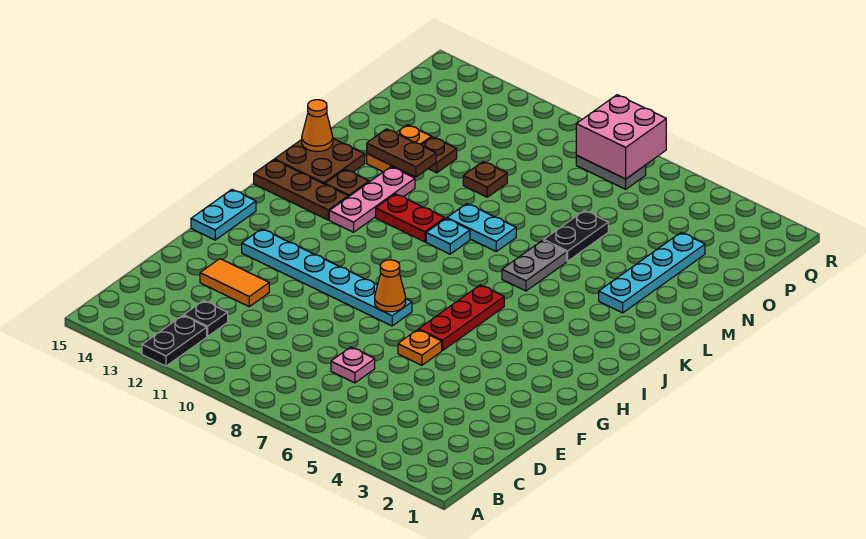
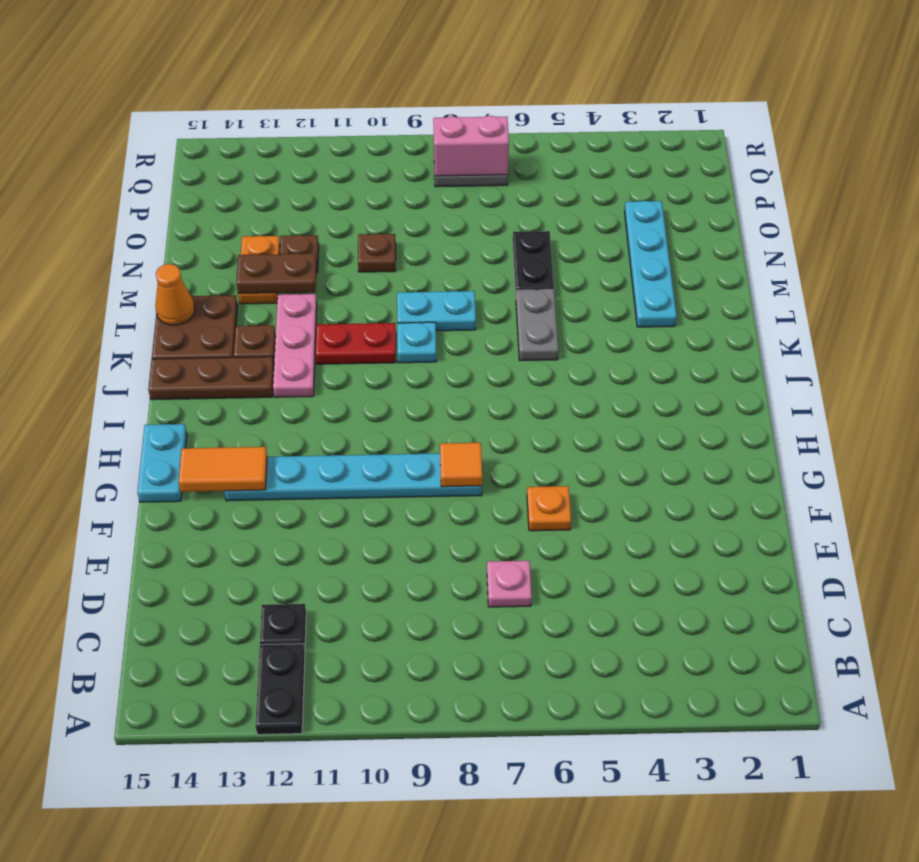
orange 1x2 tile [200,259,269,307] -> orange 1x2 tile moved to [179,447,267,492]
red 1x3 plate [419,285,504,350] -> none
orange 1x1 cone [375,260,406,312] -> orange 1x1 tile [440,443,482,487]
pink 2x2 brick [576,95,666,179] -> pink 1x2 brick [433,116,509,176]

